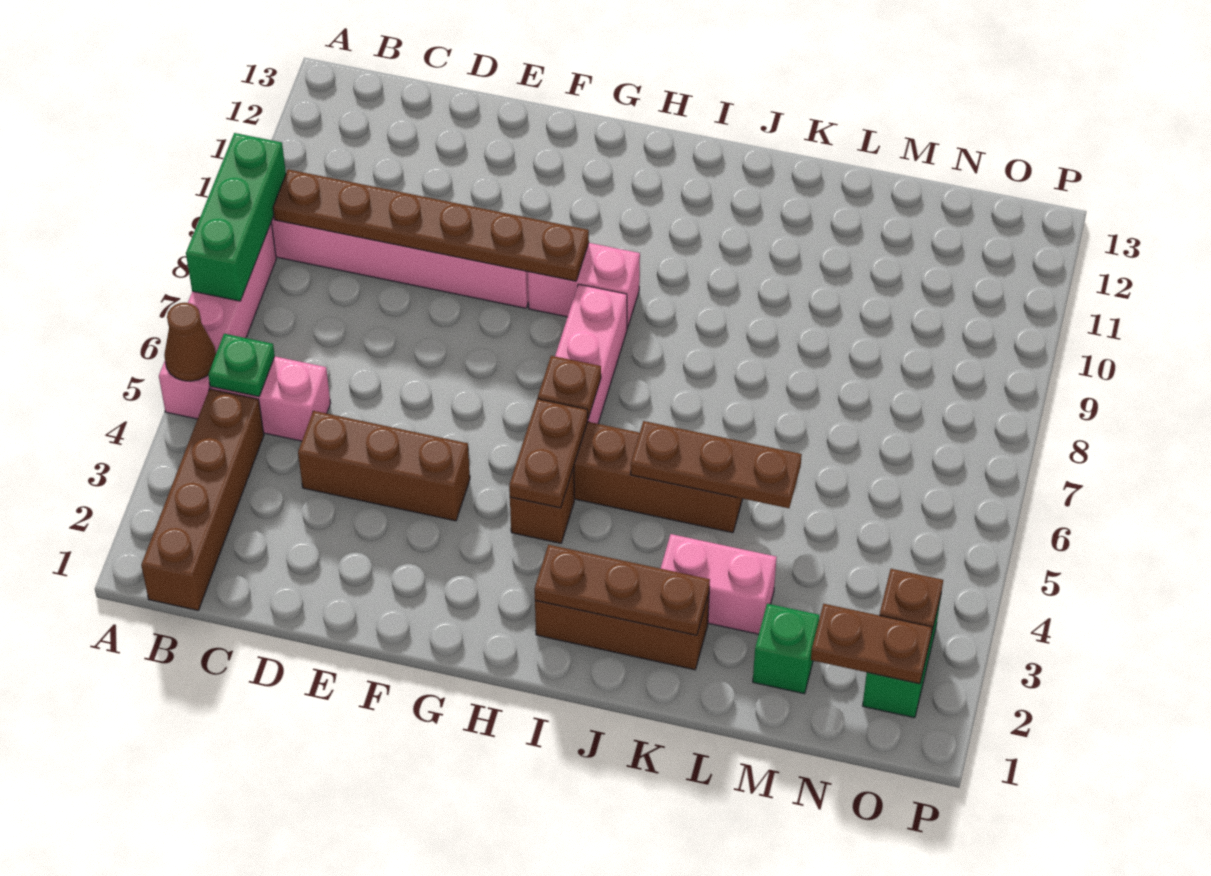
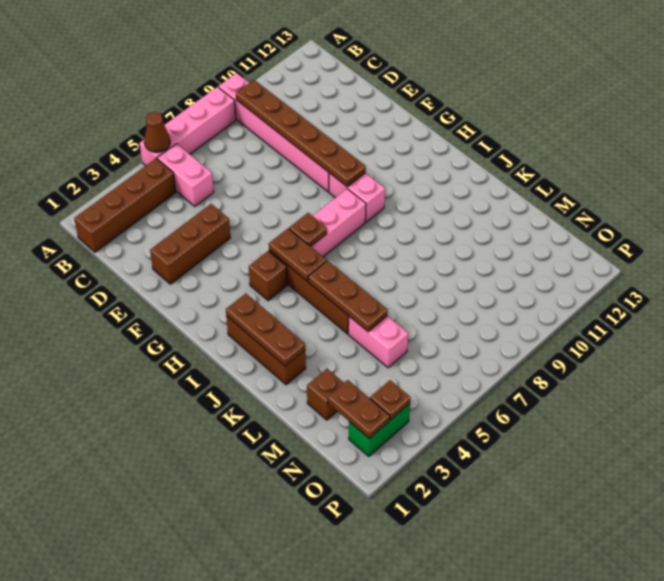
green 1x3 brick [186,133,286,301] -> none
green 1x1 plate [208,334,275,397] -> none
brown 1x3 brick [298,411,470,521] -> brown 1x3 brick turned to [150,204,230,284]
brown 1x2 plate [509,399,588,508] -> brown 1x2 plate turned to [269,229,327,281]
pink 1x2 brick [661,534,777,634] -> pink 1x2 brick moved to [348,316,408,368]
green 1x1 brick [753,604,819,694] -> brown 1x1 brick [307,369,344,420]

